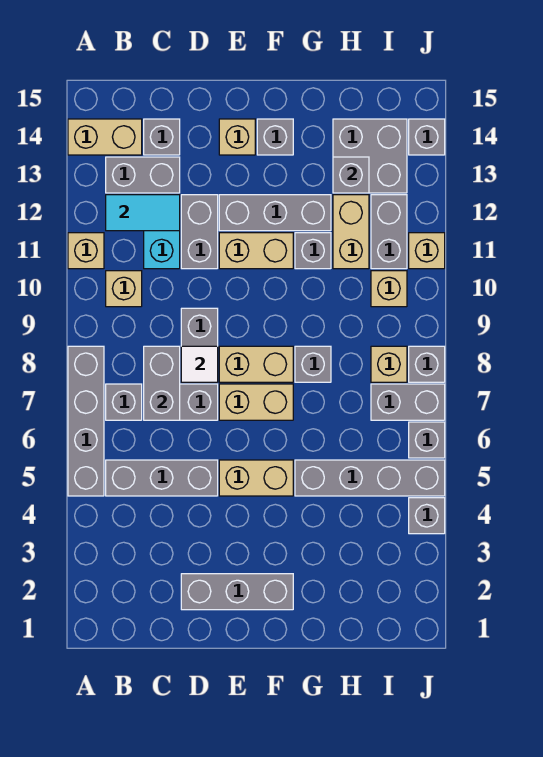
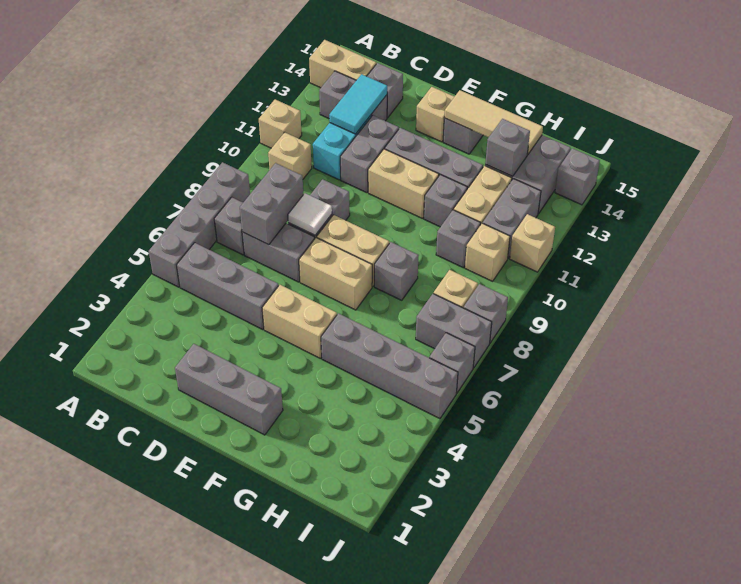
cyan 1x2 tile [106,195,180,231] -> cyan 1x2 tile turned to [329,74,387,134]
none -> tan 1x3 tile [444,90,543,155]
grey 1x1 brick [409,498,445,534] -> grey 1x1 brick moved to [436,210,481,268]

